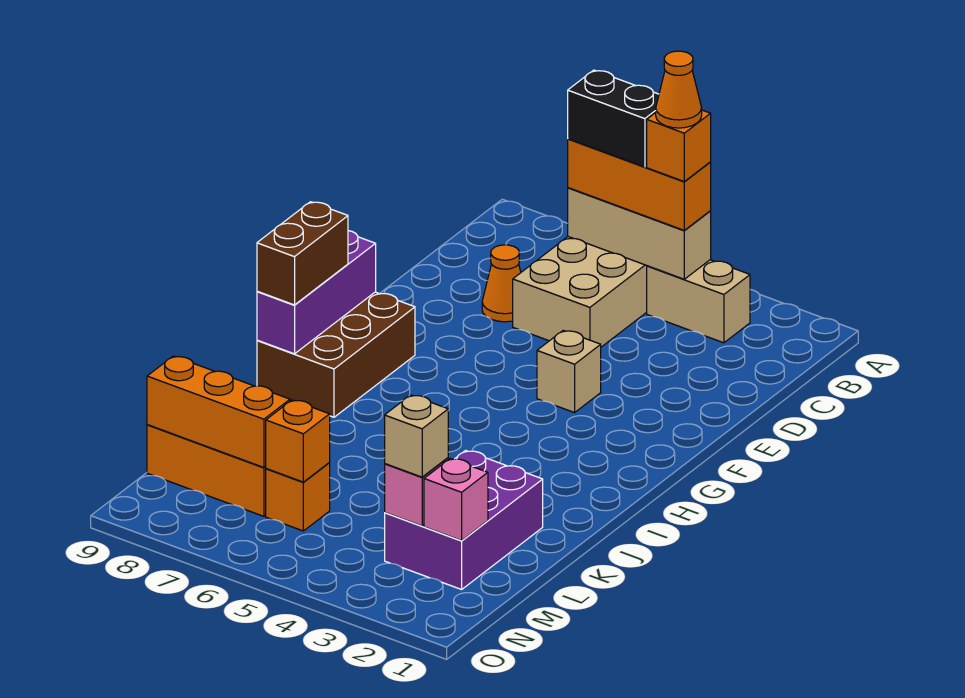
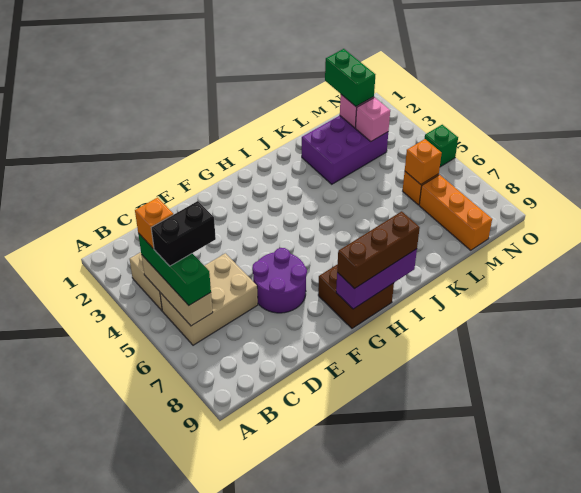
orange 1x3 brick [568,139,711,231] -> green 1x3 brick [138,233,211,305]
orange 1x1 cone [656,51,702,128] -> none
black 1x2 brick [568,70,659,167] -> black 1x2 brick turned to [151,201,216,266]
orange 1x1 cone [482,245,521,322] -> none
none -> purple 2x2 round brick [252,248,307,313]
tan 1x1 brick [537,330,601,413] -> none
brown 2x3 brick [257,292,415,417] -> brown 2x2 brick [318,264,394,328]
brown 1x2 brick [257,202,348,305] -> brown 1x3 brick [337,211,420,289]
none -> green 1x2 brick [325,49,375,106]
tan 1x1 brick [385,395,448,477] -> none
orange 1x3 brick [147,356,290,467] -> none
none -> green 1x1 brick [425,125,458,167]

